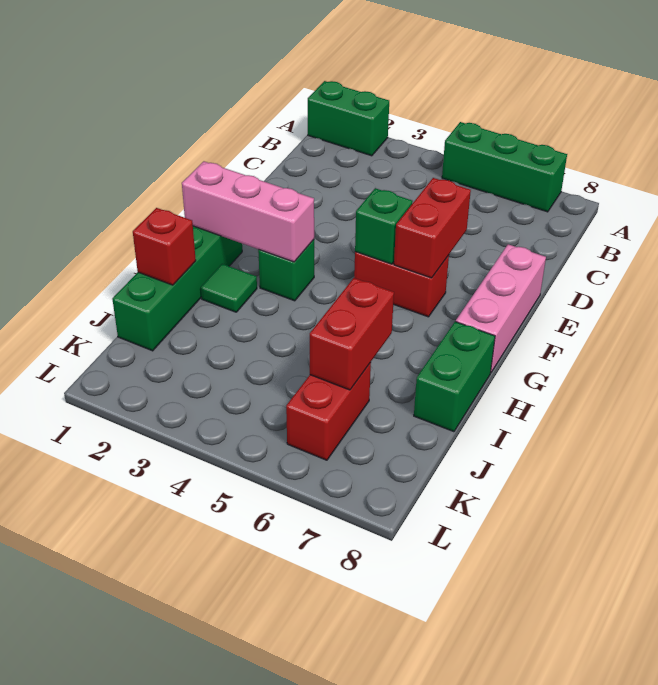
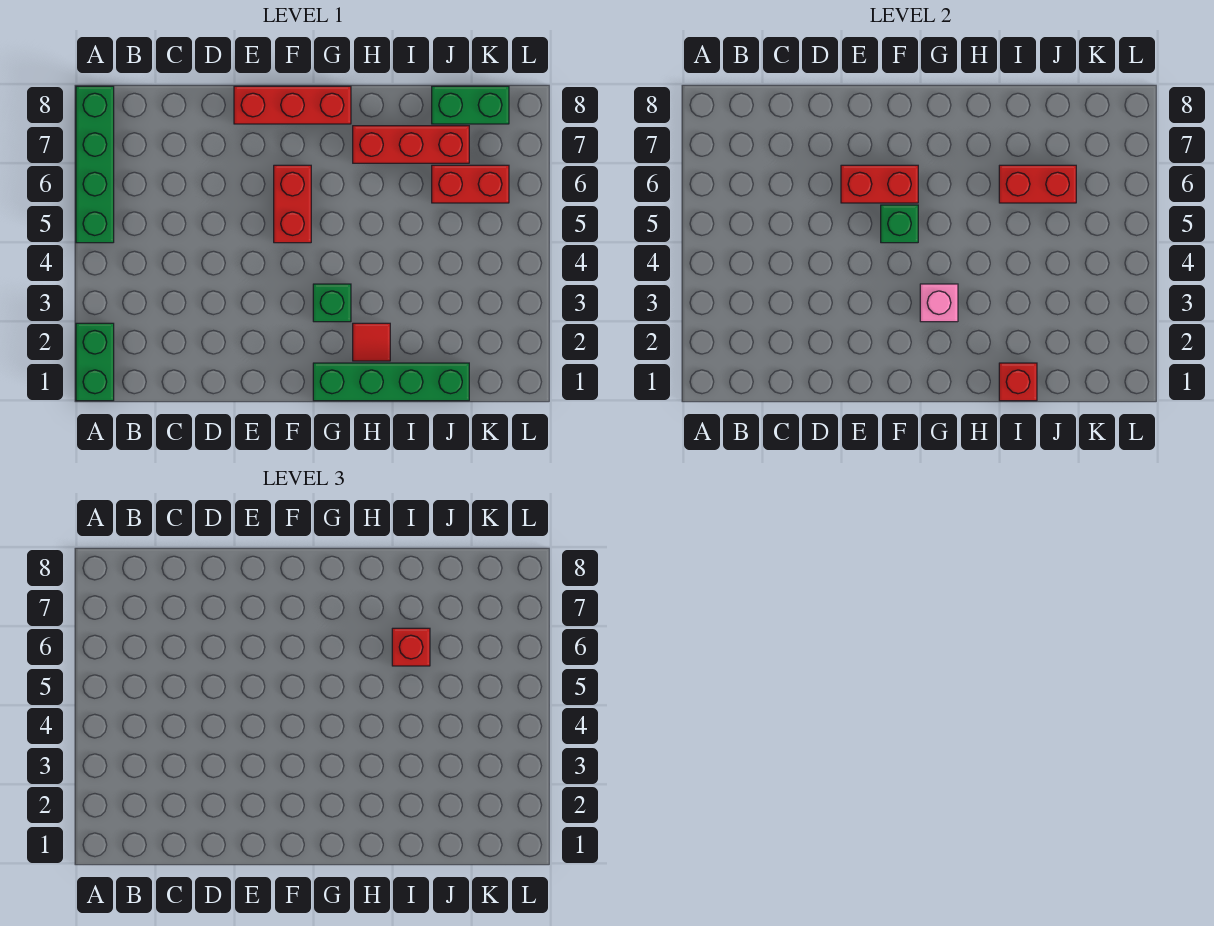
green 1x3 brick [442,122,567,212] -> green 1x4 brick [76,86,114,243]
pink 1x3 brick [456,244,546,373] -> red 1x3 brick [234,86,351,124]
pink 1x3 brick [182,161,314,262] -> pink 1x1 brick [920,284,958,322]
green 1x1 tile [201,264,257,312] -> red 1x1 tile [353,323,390,361]
none -> red 1x3 brick [353,126,469,163]
green 1x2 brick [414,322,495,432] -> green 1x2 brick moved to [432,86,509,124]
none -> red 1x1 brick [392,628,430,666]

